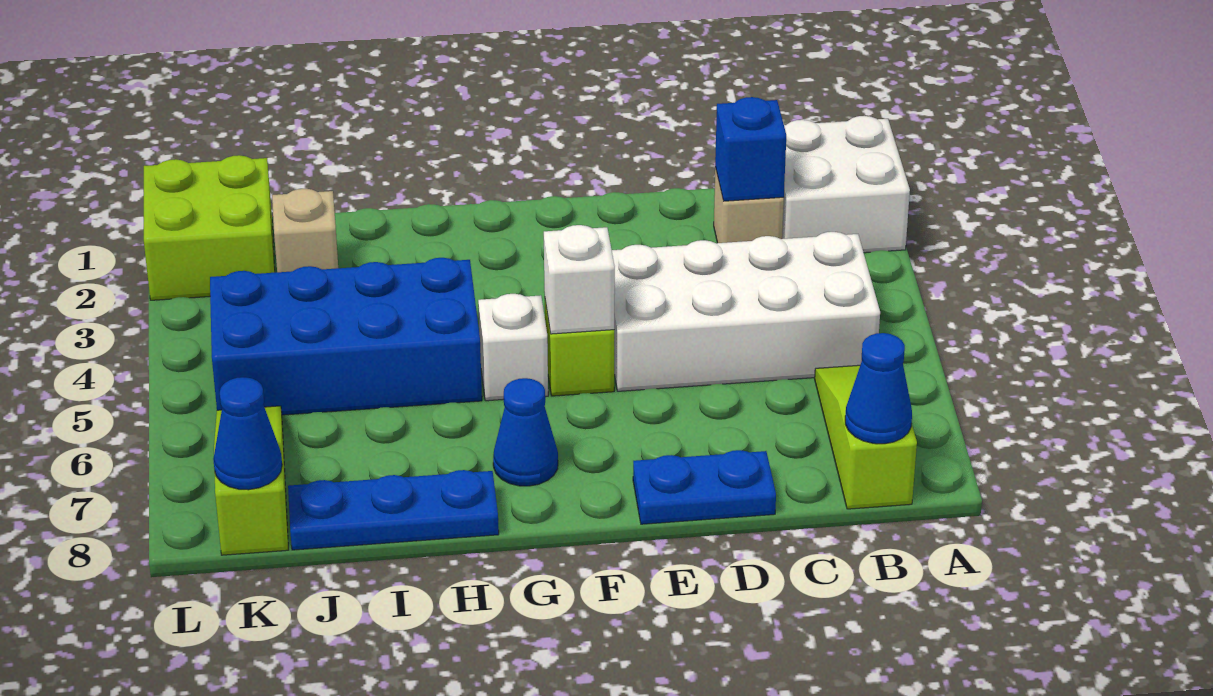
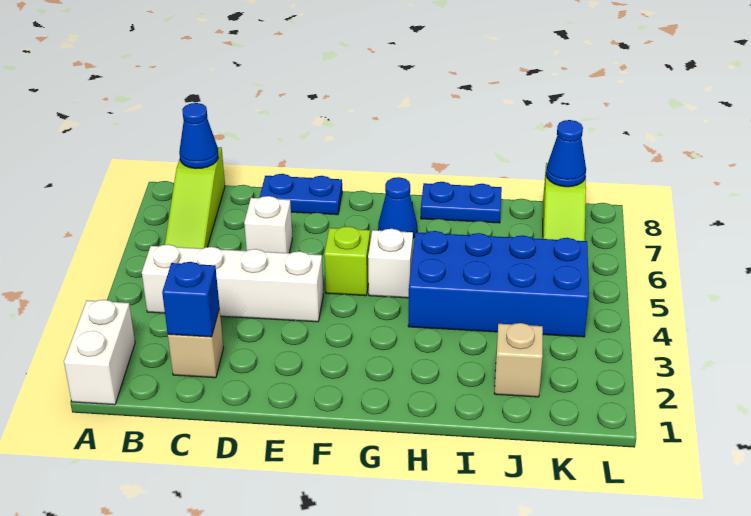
white 2x2 brick [782,116,910,253] -> white 1x2 brick [64,300,135,405]
white 2x4 brick [612,232,880,391] -> white 1x4 brick [142,244,323,322]
white 1x1 brick [544,225,615,334] -> white 1x1 brick moved to [244,196,292,253]
blue 1x3 plate [288,470,499,550] -> blue 1x2 plate [421,182,502,223]
lime 2x2 brick [144,155,275,300] -> none

